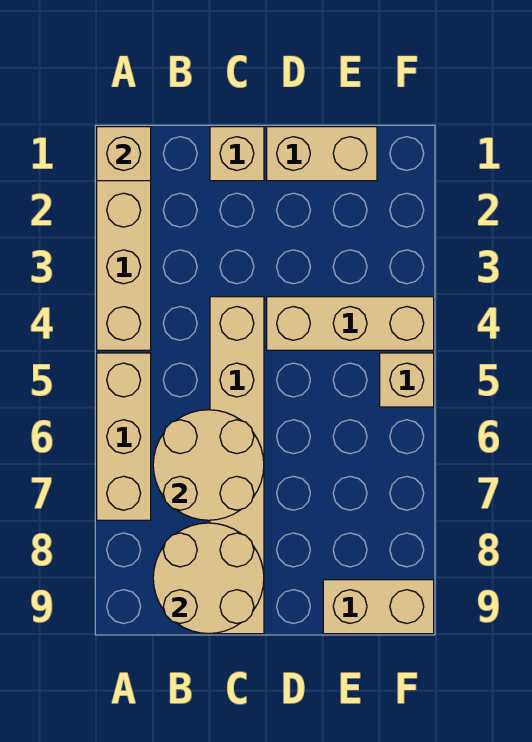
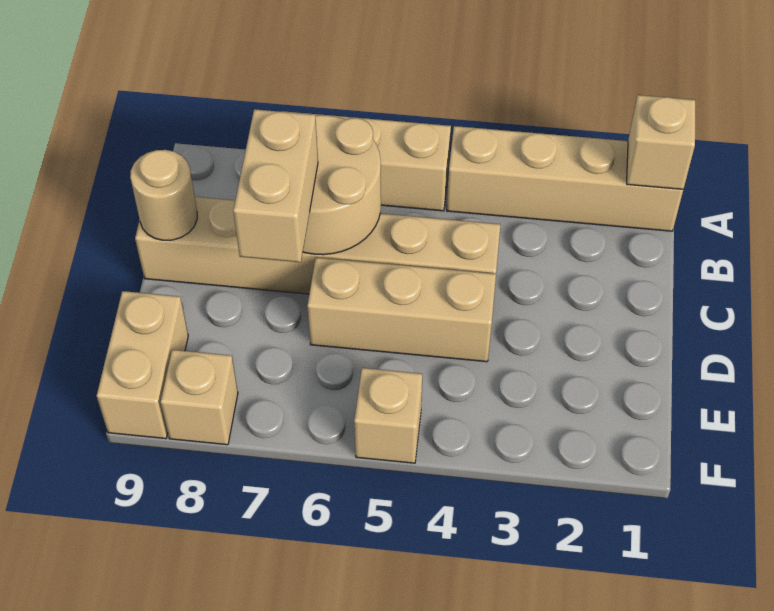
tan 2x2 round brick [153,523,264,634] -> tan 1x1 round brick [130,150,197,240]
tan 1x1 brick [210,127,264,181] -> tan 1x1 brick moved to [161,350,238,445]
tan 1x2 brick [267,127,377,181] -> tan 1x2 brick moved to [233,109,318,262]
tan 1x3 brick [267,297,434,350] -> tan 1x3 brick turned to [307,257,496,362]

